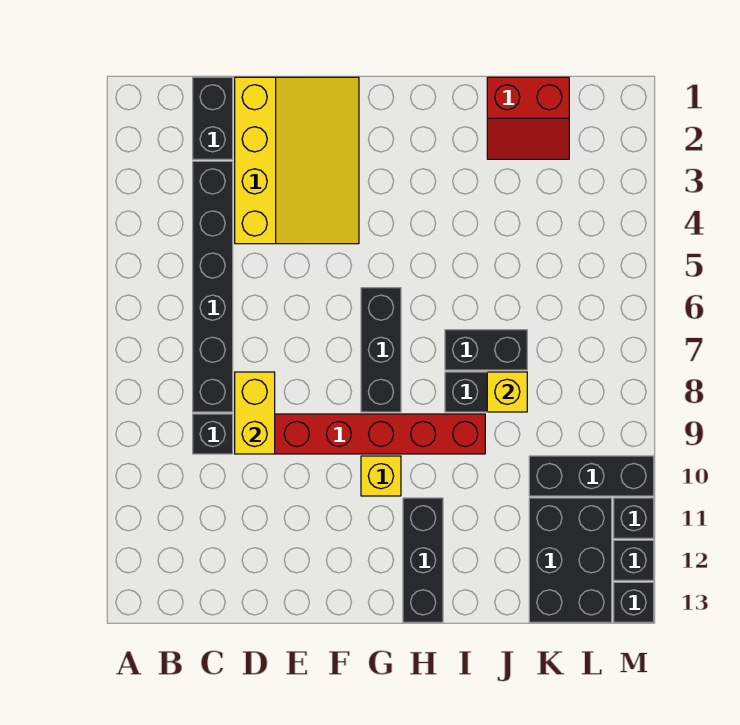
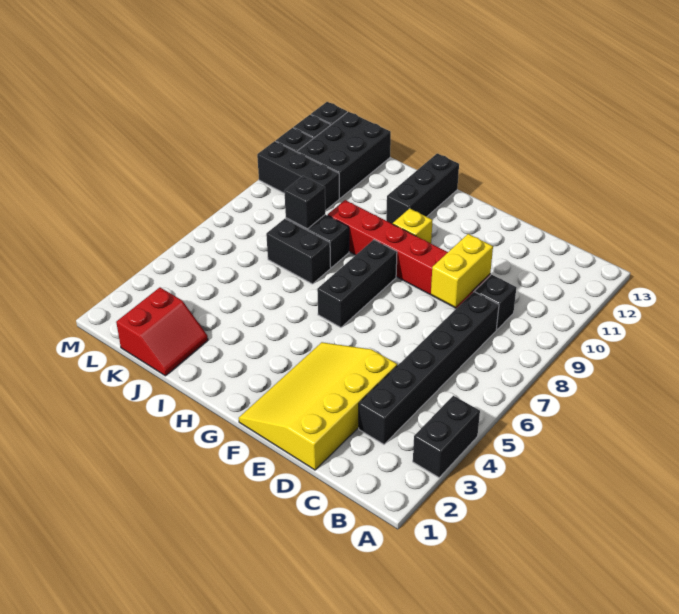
black 1x2 brick [193,77,233,159] -> black 1x2 brick moved to [413,396,480,477]
red 2x2 slope [487,77,569,159] -> red 2x2 slope turned to [116,287,208,376]
yellow 1x1 brick [487,372,527,412] -> black 1x1 brick [284,176,325,229]

